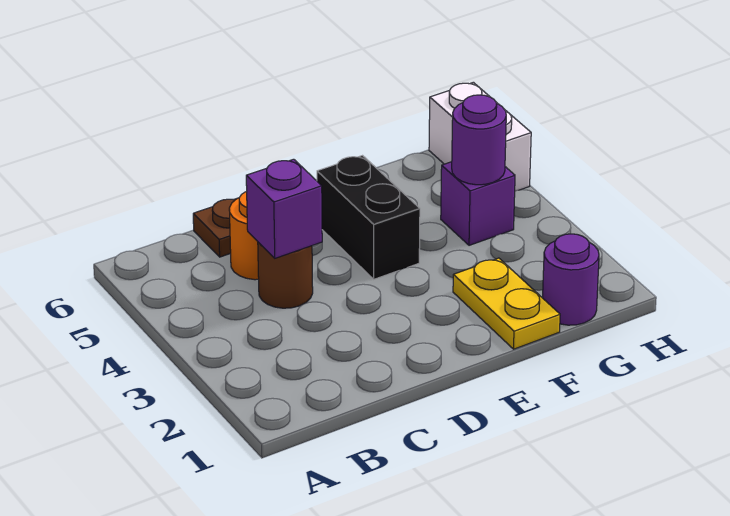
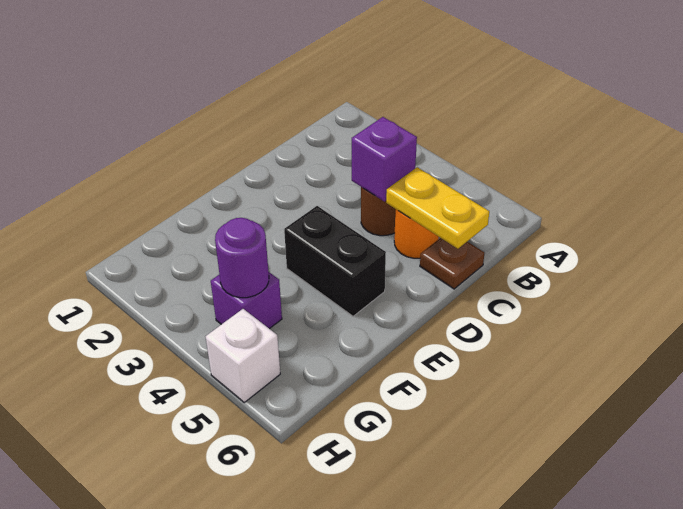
yellow 1x2 plate [453,258,560,349] -> yellow 1x2 plate moved to [386,167,489,249]
purple 1x1 round brick [543,234,599,325] -> none
white 1x2 brick [429,82,531,191] -> white 1x1 brick [206,309,280,402]

